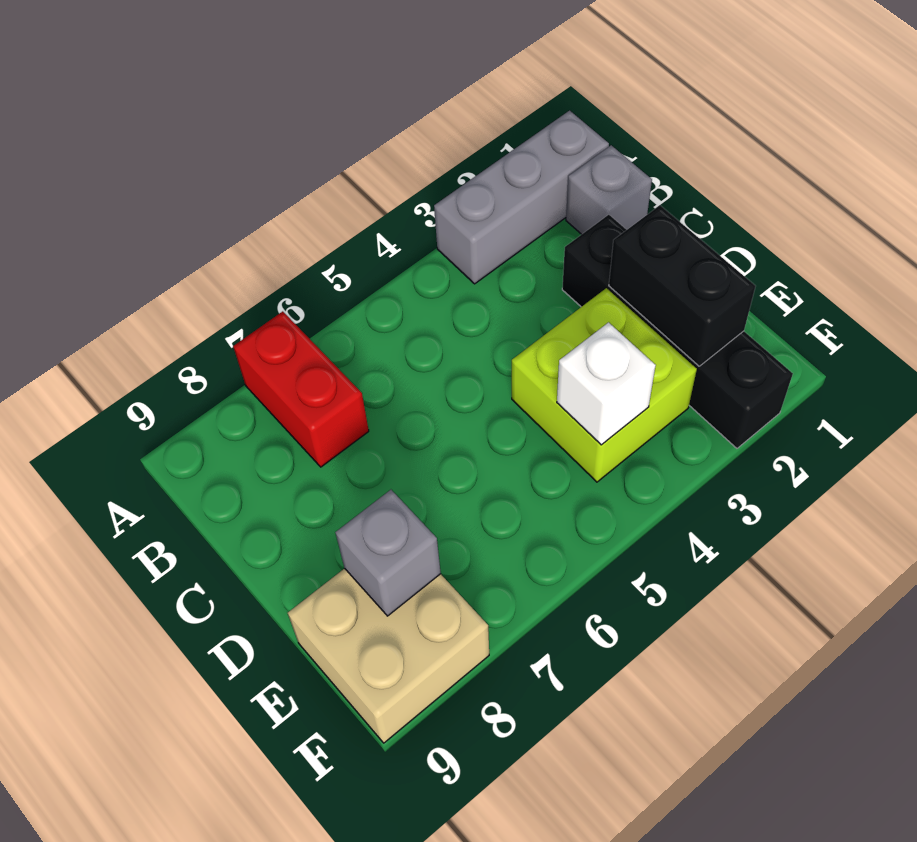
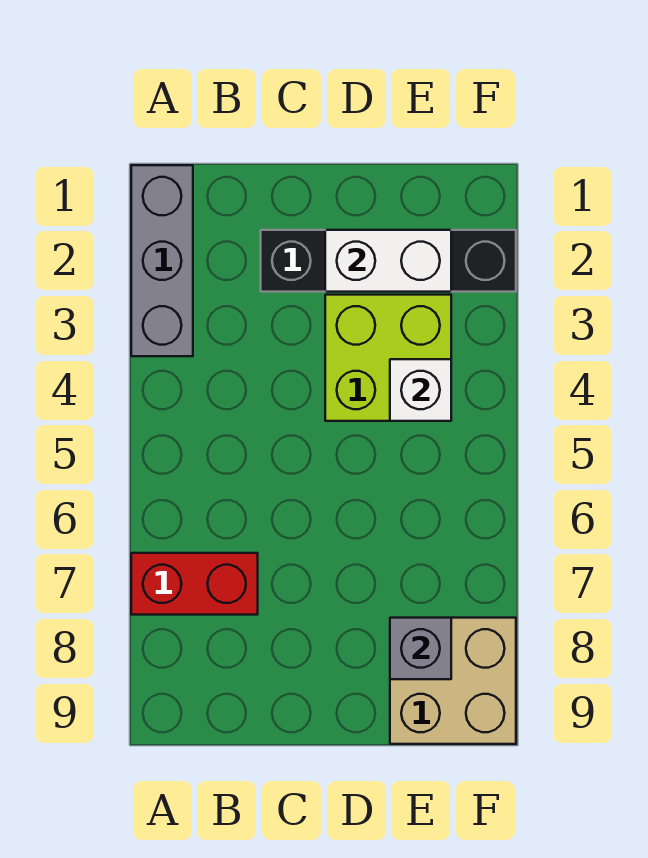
grey 1x1 brick [566,145,652,234] -> none
black 1x2 brick [609,205,756,366] -> white 1x2 brick [325,230,451,292]

